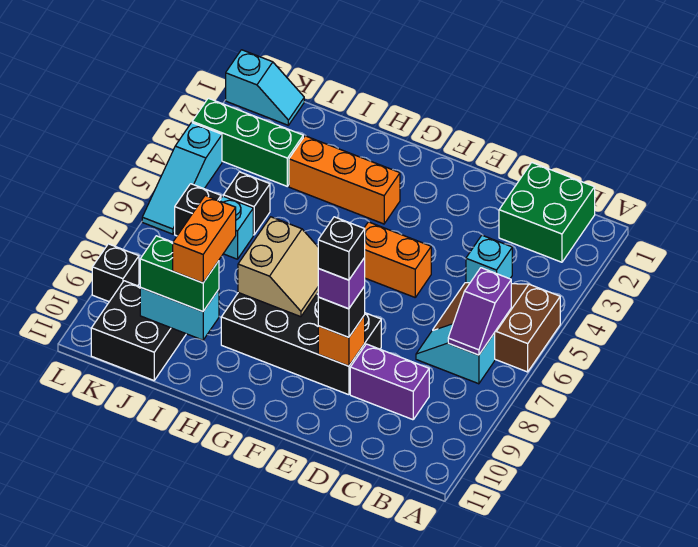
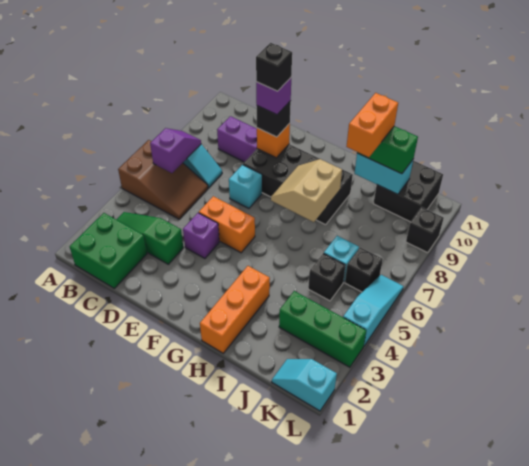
none -> green 1x3 slope [116,212,183,264]
cyan 1x1 brick [466,235,512,283] -> cyan 1x1 brick moved to [229,165,262,208]
none -> purple 1x1 brick [183,213,219,258]
orange 1x3 brick [289,136,400,224] -> orange 1x3 brick turned to [200,266,270,353]

